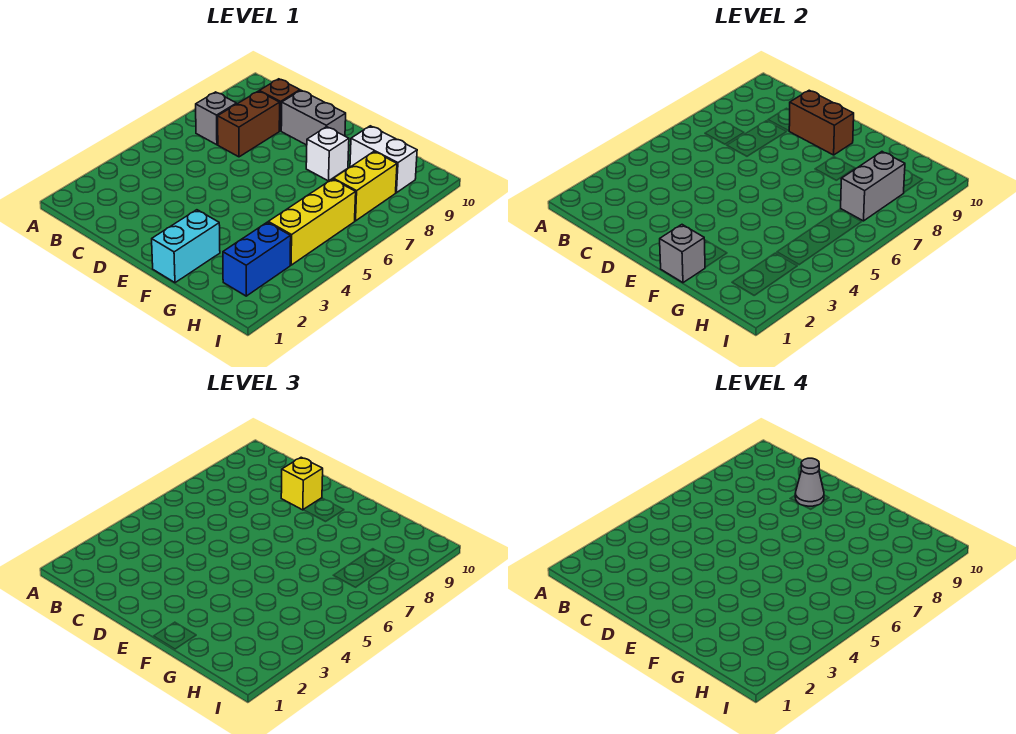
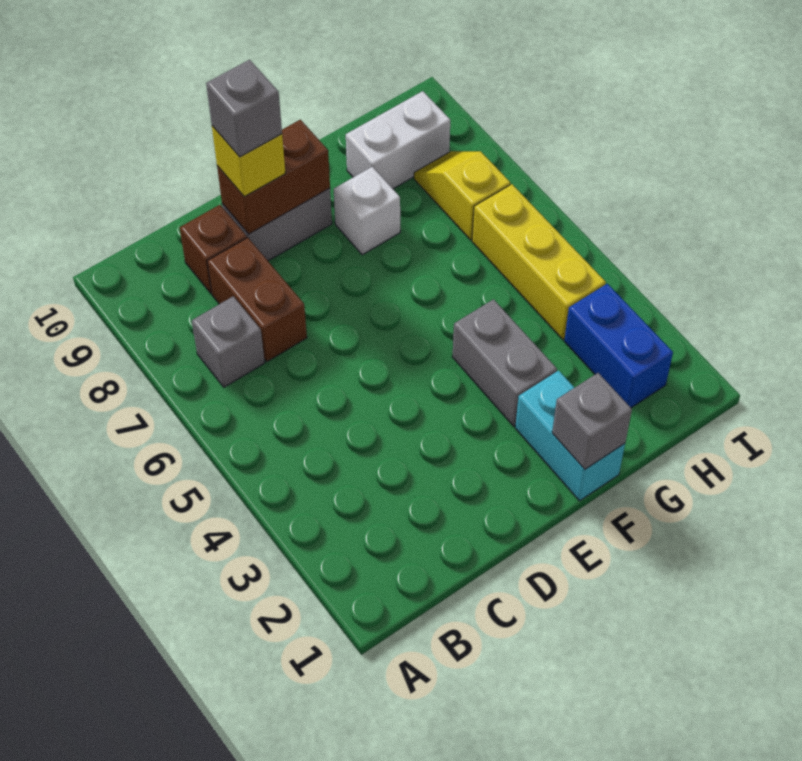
grey 1x1 cone [795,458,824,506] -> grey 1x1 brick [206,60,282,157]
yellow 1x2 brick [333,152,397,221] -> yellow 1x2 slope [414,151,510,240]
grey 1x2 brick [841,152,905,221] -> grey 1x2 brick moved to [453,299,557,426]

